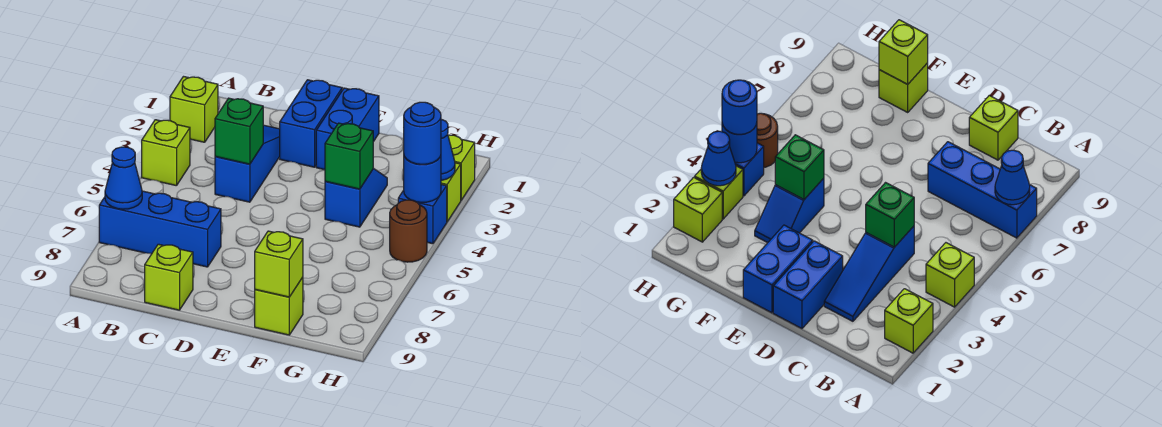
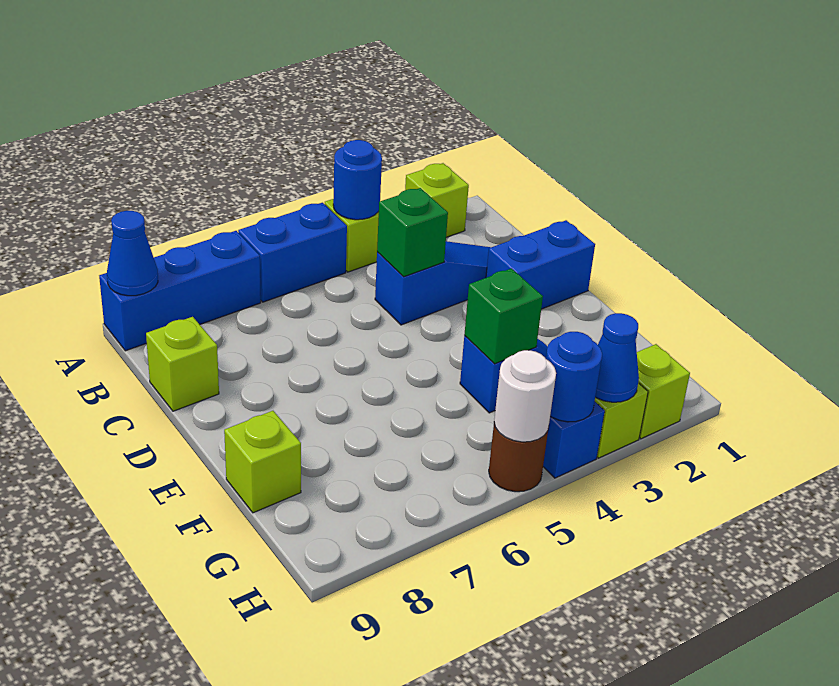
blue 1x3 brick [99,191,221,267] -> blue 1x3 brick turned to [99,231,261,351]
blue 1x1 cone [105,147,142,209] -> blue 1x1 cone moved to [107,211,158,296]
blue 1x2 brick [316,88,379,170] -> blue 1x2 brick moved to [238,203,347,302]
lime 1x1 brick [255,231,303,297] -> none
blue 1x1 round brick [404,102,441,164] -> blue 1x1 round brick moved to [333,140,382,220]
none -> white 1x1 round brick [494,350,556,442]

